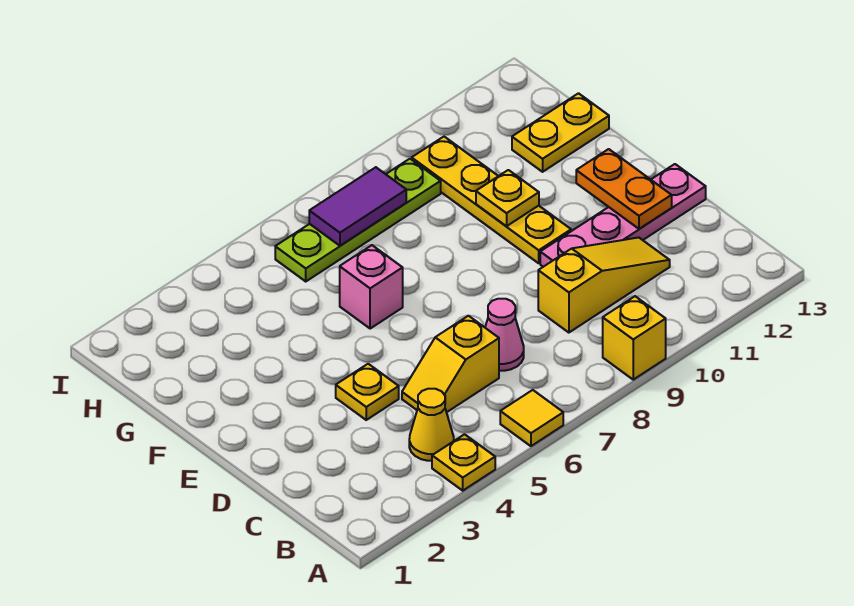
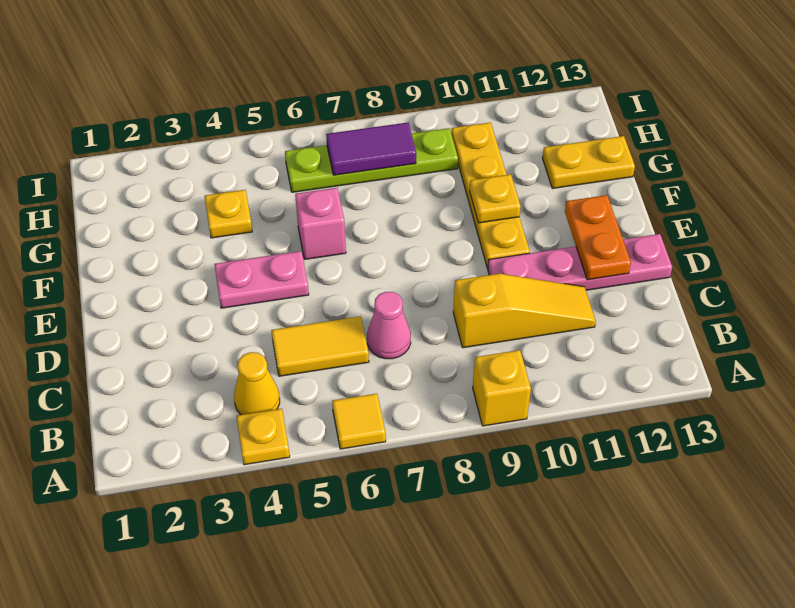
yellow 1x2 slope [402,316,499,412] -> yellow 1x2 tile [271,316,369,376]
yellow 1x1 plate [336,364,399,420] -> yellow 1x1 plate moved to [205,190,252,238]
none -> pink 1x2 plate [214,251,309,308]

